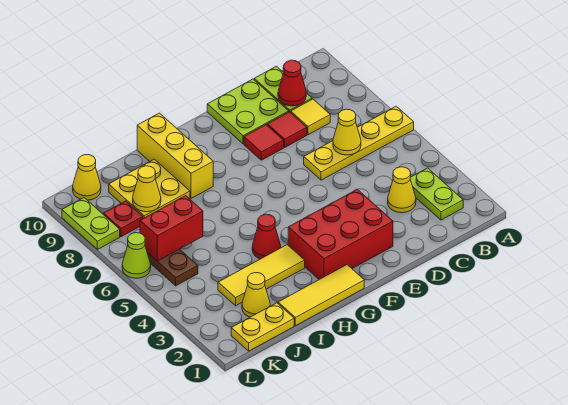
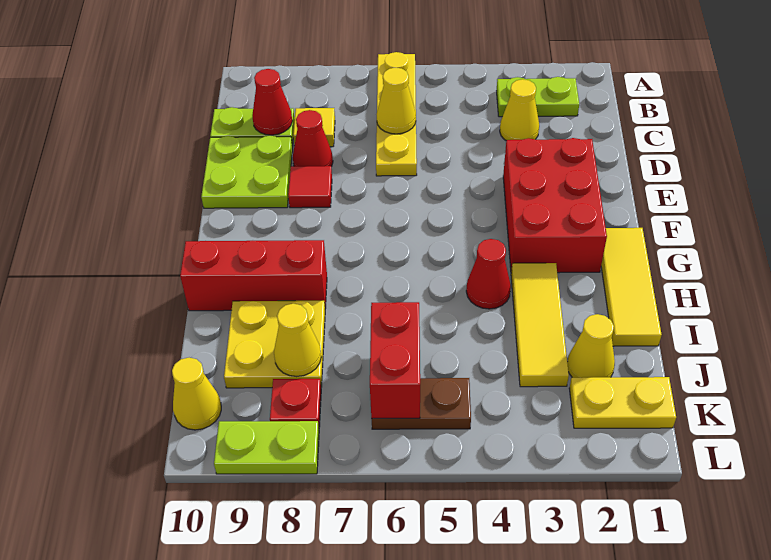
red 1x1 tile [267,112,307,147] -> red 1x1 cone [293,110,333,166]
yellow 1x3 brick [137,113,213,198] -> red 1x3 brick [180,240,327,311]
yellow 1x2 plate [231,303,294,351] -> yellow 1x2 plate turned to [569,377,676,428]
lime 1x1 cone [122,233,151,278] -> none

